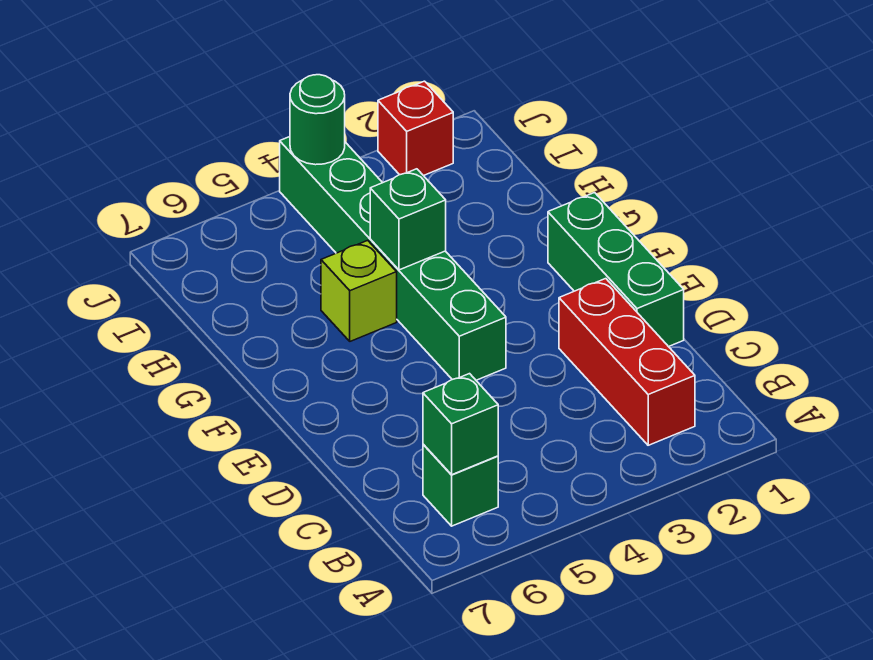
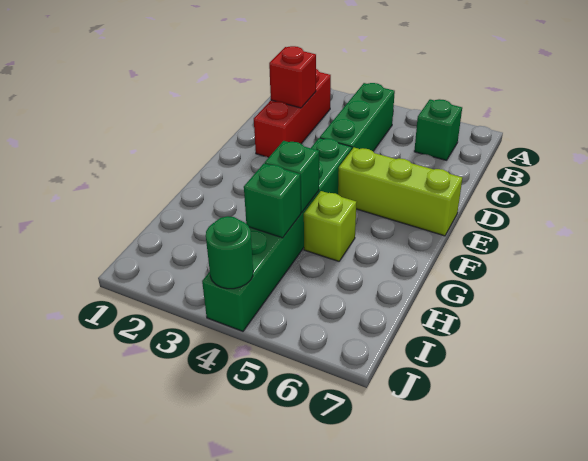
green 1x1 brick [423,374,498,475] -> green 1x1 brick moved to [244,163,301,238]
green 1x3 brick [548,193,684,347] -> green 1x3 brick moved to [320,83,395,151]
none -> lime 1x3 brick [338,148,462,236]
red 1x1 brick [378,81,453,176] -> red 1x1 brick moved to [269,46,316,108]

